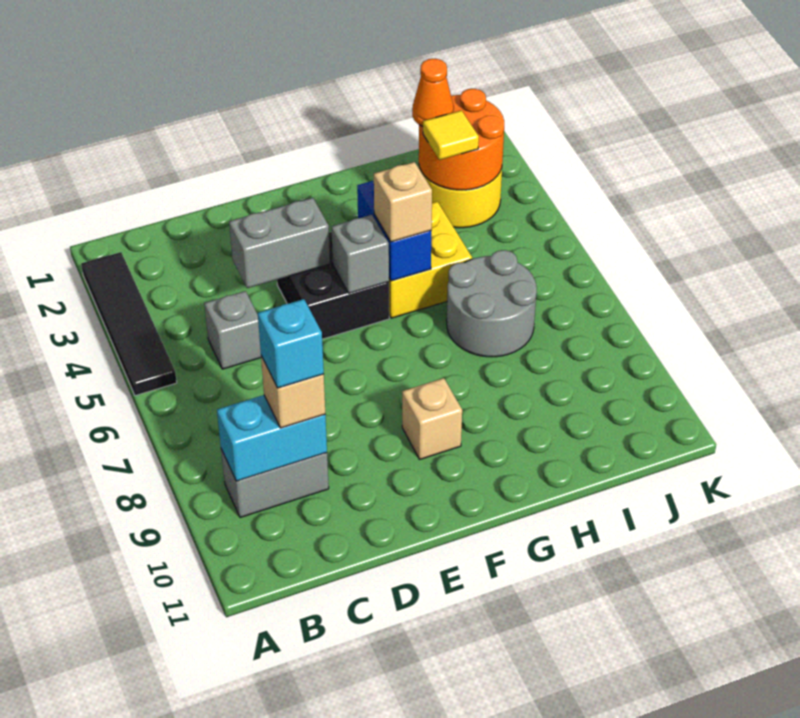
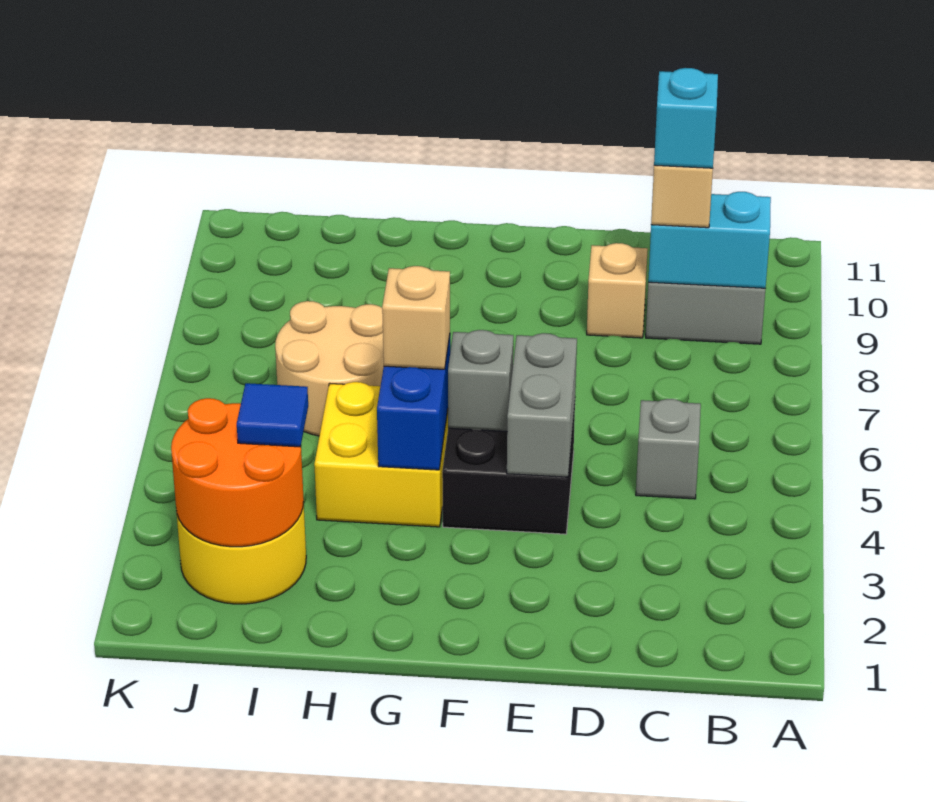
black 1x4 tile [81,252,177,396] -> none
grey 1x2 brick [229,198,330,288] -> grey 1x2 brick turned to [507,333,577,477]
tan 1x1 brick [402,378,462,459] -> tan 1x1 brick moved to [587,243,648,338]
grey 2x2 round brick [447,250,537,357] -> tan 2x2 round brick [275,301,384,436]
orange 1x1 cone [412,59,454,126] -> none
yellow 1x1 tile [423,110,479,160] -> blue 1x1 tile [237,383,308,447]

